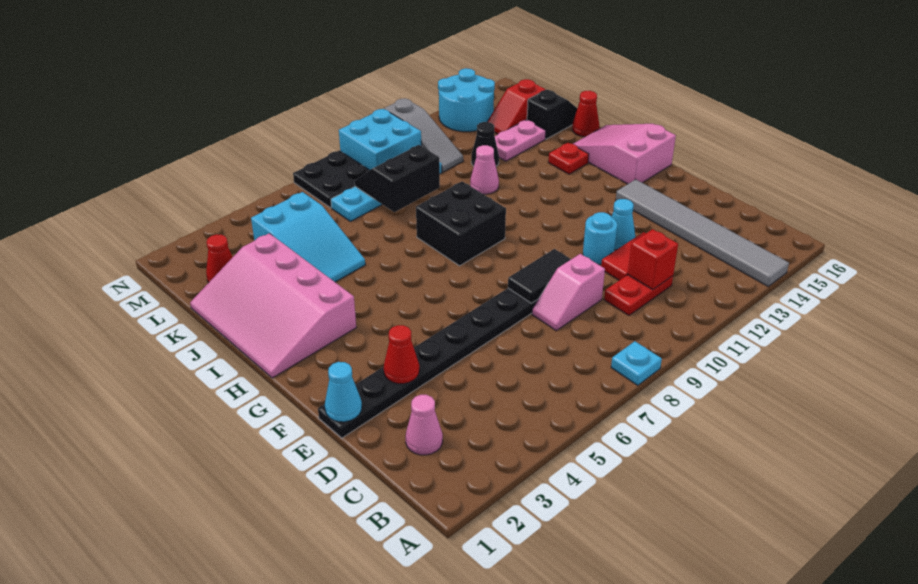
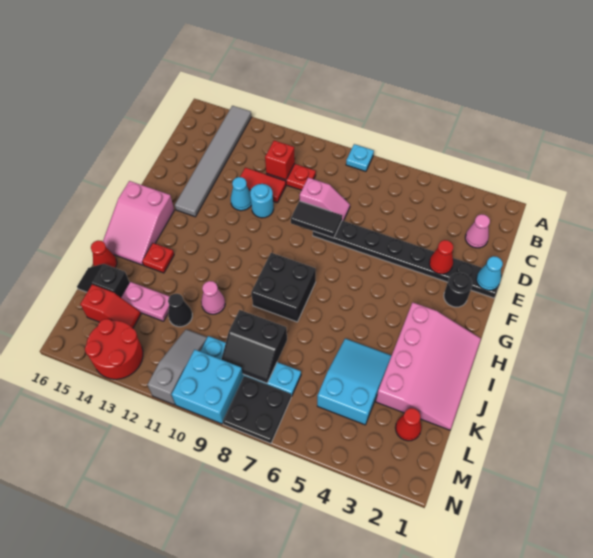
none -> black 1x1 round brick [444,272,472,307]
cyan 2x2 round brick [438,68,495,132] -> red 2x2 round brick [85,319,143,379]

